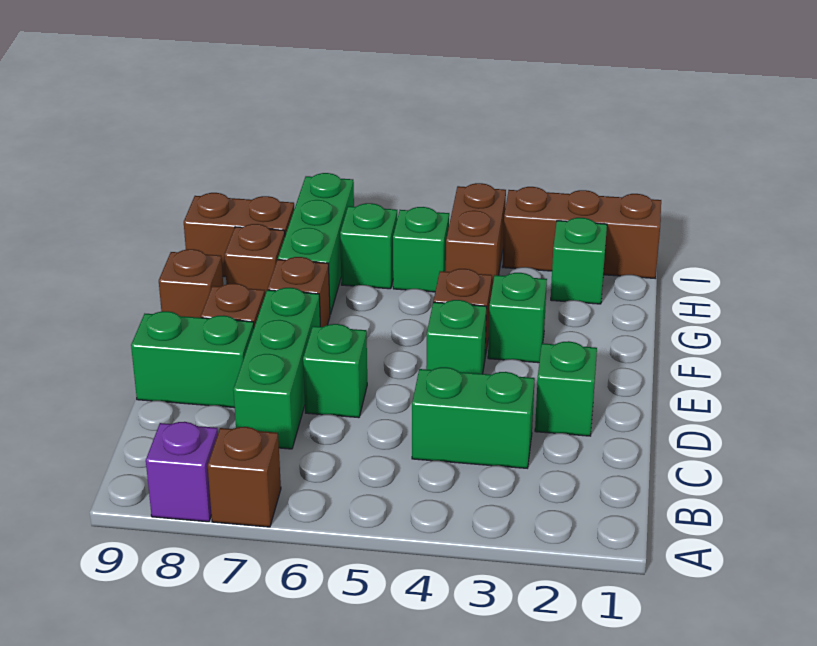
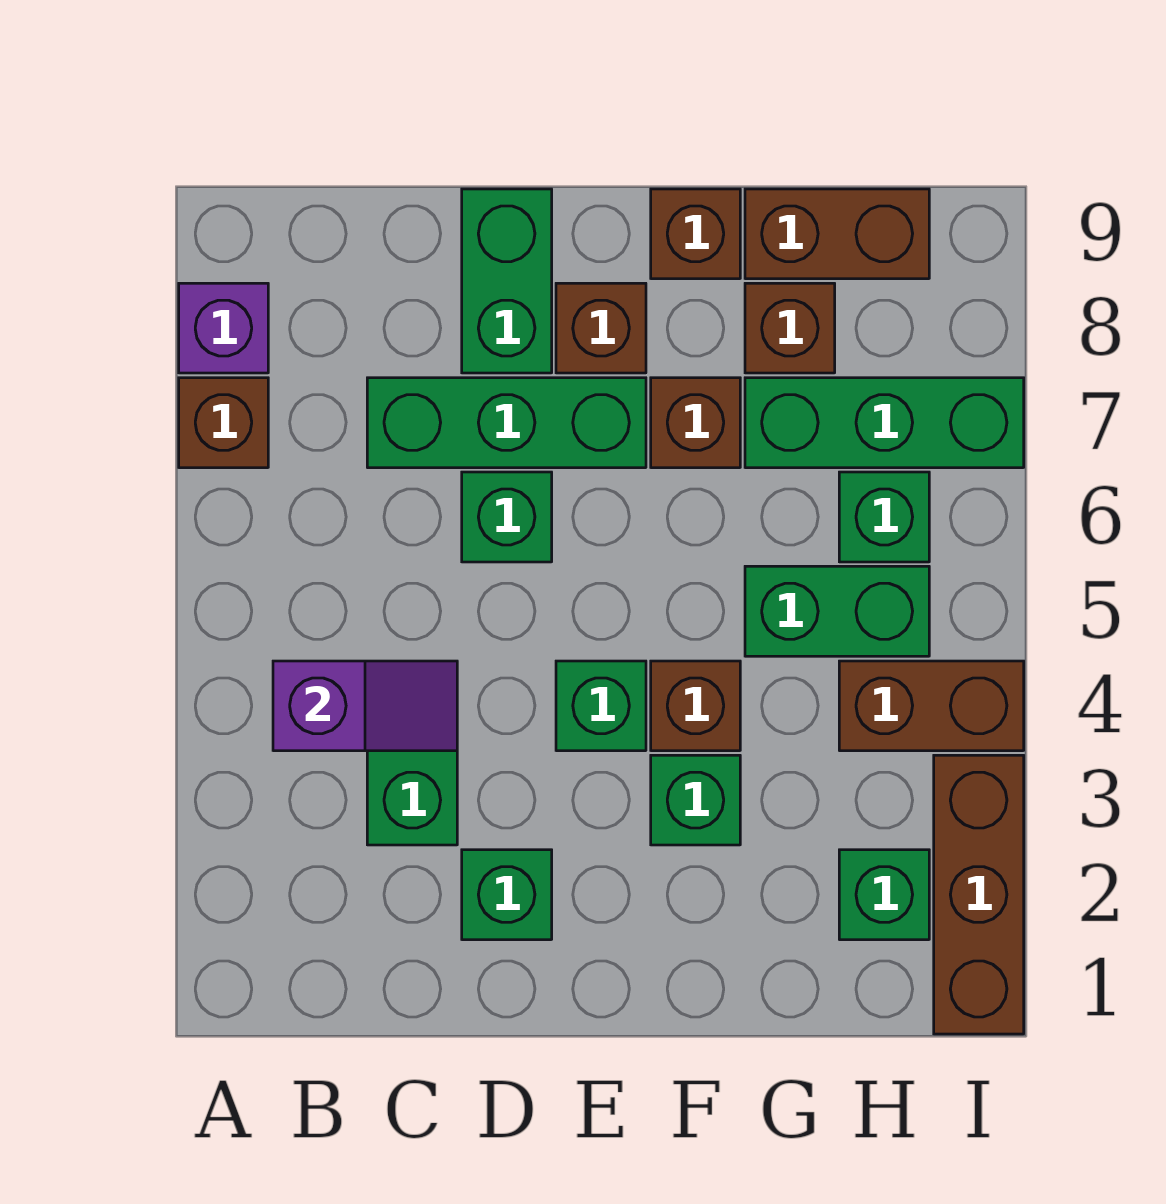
none -> purple 1x2 slope [273,661,457,751]
green 1x1 brick [393,207,449,292] -> green 1x2 brick [745,566,929,656]
brown 1x2 brick [184,193,294,277] -> brown 1x2 brick turned to [745,189,929,279]

